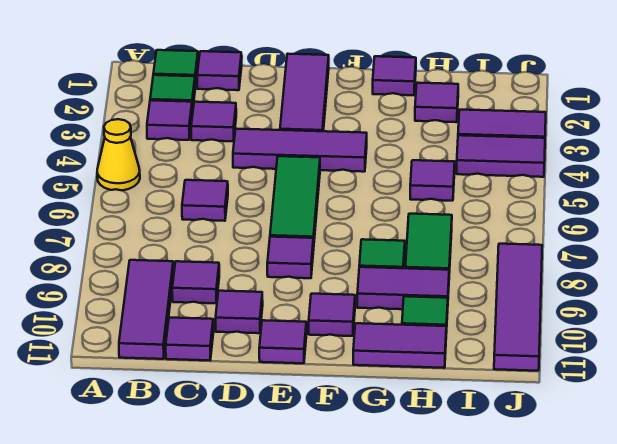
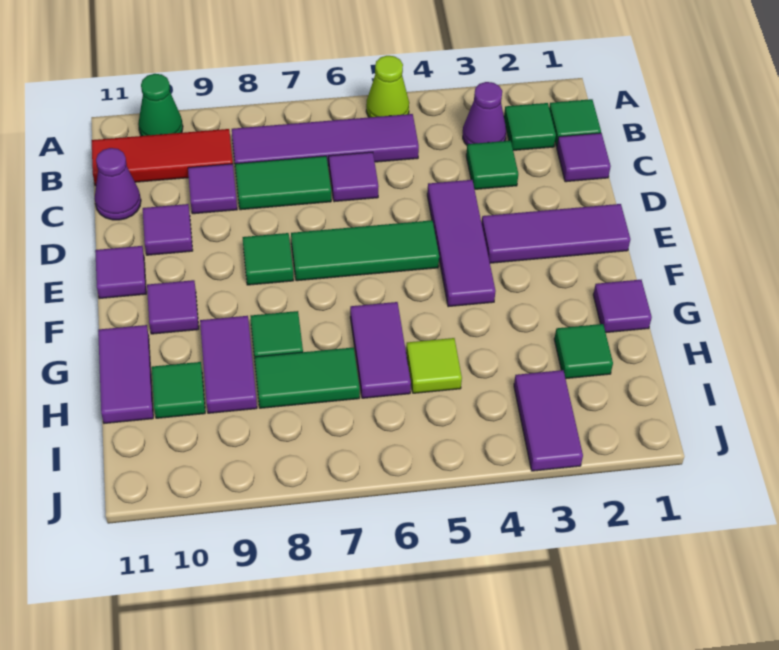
yellow 1x1 cone [97,119,140,190] -> lime 1x1 cone [366,56,409,117]
none -> green 1x1 cone [138,74,183,136]
purple 1x1 tile [147,100,192,140] -> purple 1x1 cone [463,82,506,145]
purple 1x3 tile [119,260,173,359] -> red 1x3 tile [92,129,233,186]
purple 1x1 tile [191,102,236,141] -> green 1x1 tile [466,141,518,189]
none -> green 1x2 tile [235,156,331,210]
purple 1x1 tile [166,318,213,360] -> purple 1x1 cone [94,148,141,220]
purple 1x1 tile [267,237,313,278] -> green 1x1 tile [243,233,294,285]
purple 1x1 tile [415,83,458,122] -> green 1x1 tile [554,324,613,379]
purple 1x1 tile [410,160,455,201] -> lime 1x1 tile [406,338,462,393]
purple 1x2 tile [457,135,545,177] -> purple 1x2 tile moved to [350,302,411,398]
purple 1x4 tile [494,244,542,371] -> purple 1x4 tile moved to [232,114,419,166]

